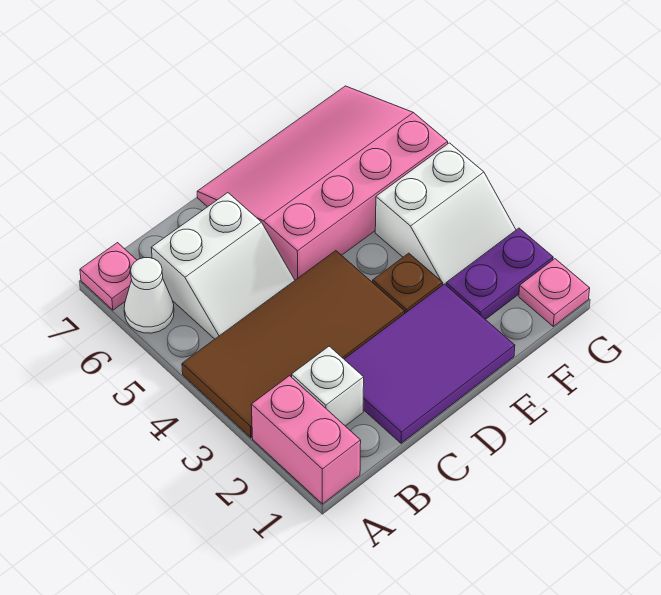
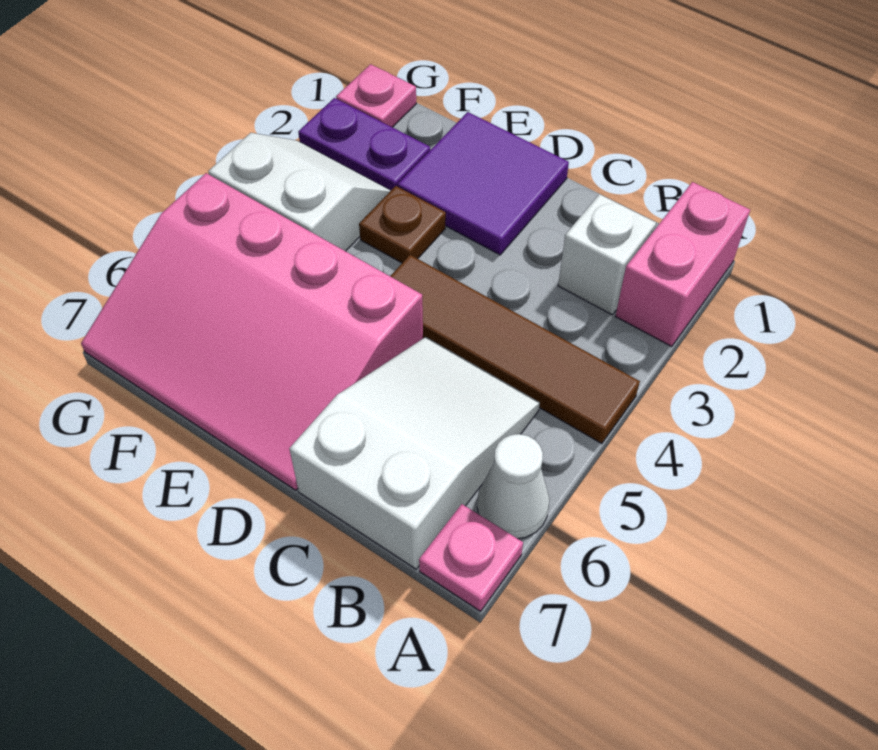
brown 2x4 tile [182,251,405,438] -> brown 1x4 tile [390,255,640,444]
white 2x2 slope [151,193,295,339] -> white 2x3 slope [289,337,540,569]
purple 2x3 tile [344,284,515,443] -> purple 2x2 tile [398,112,569,255]

